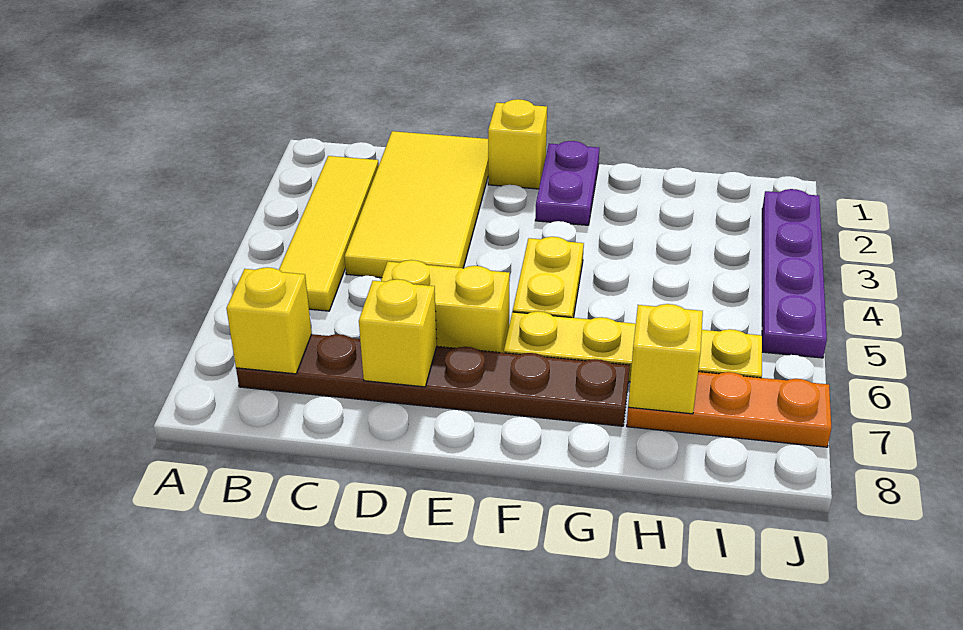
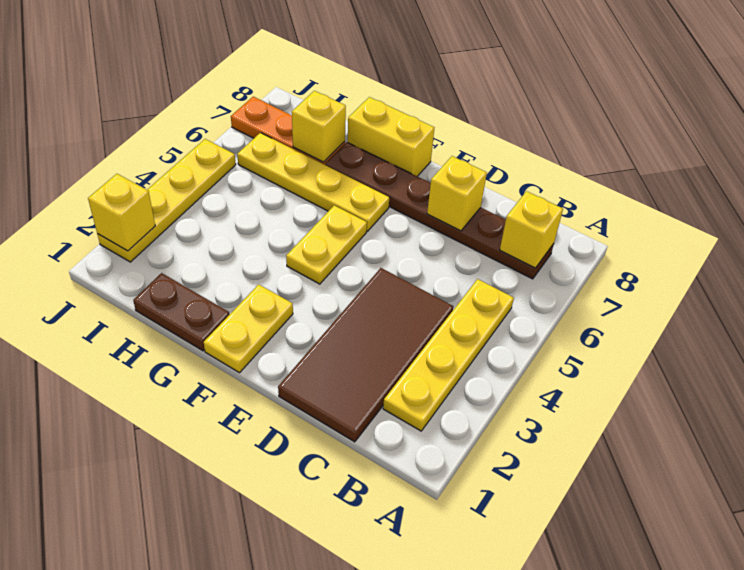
yellow 1x4 tile [279,156,379,311] -> yellow 1x4 plate [383,279,514,431]
yellow 2x4 tile [344,131,488,278] -> brown 2x4 tile [278,268,453,442]
yellow 1x2 brick [381,260,510,353] -> yellow 1x2 brick moved to [348,97,434,176]
yellow 1x1 brick [488,99,547,189] -> yellow 1x1 brick moved to [88,174,155,251]
purple 1x2 plate [535,141,599,225] -> yellow 1x2 plate [204,284,293,373]
none -> brown 1x2 plate [133,273,230,351]
purple 1x4 plate [762,189,827,358] -> yellow 1x4 plate [97,139,236,262]

